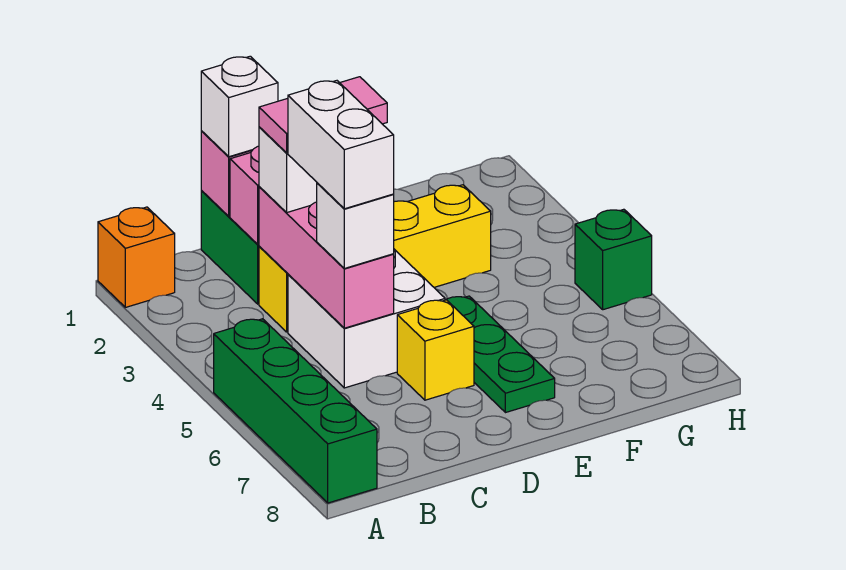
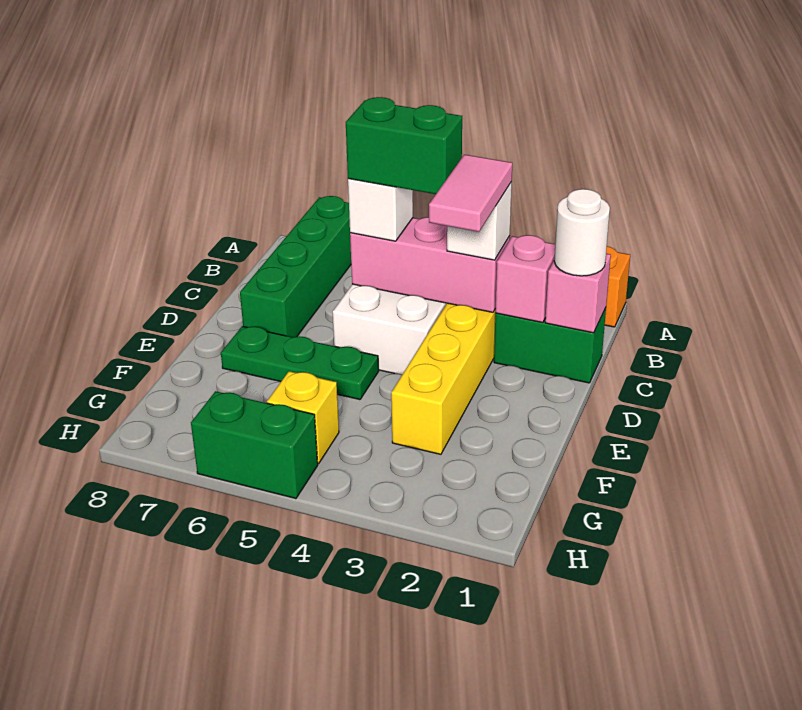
green 1x4 brick [214,319,377,503] -> green 1x4 brick turned to [240,196,351,337]
white 1x1 brick [201,56,278,157] -> white 1x1 round brick [554,189,610,276]
white 1x2 brick [288,81,394,209] -> green 1x2 brick [346,97,462,194]
yellow 1x1 brick [397,300,474,400] -> yellow 1x1 brick moved to [267,371,339,464]
green 1x1 brick [575,209,652,310] -> green 1x2 brick [191,391,318,499]

